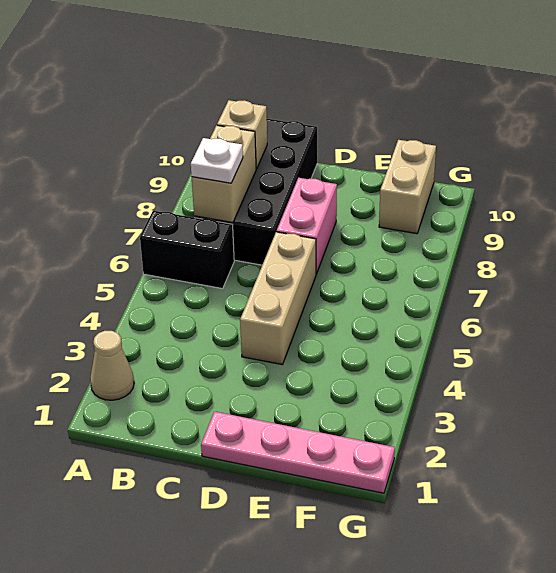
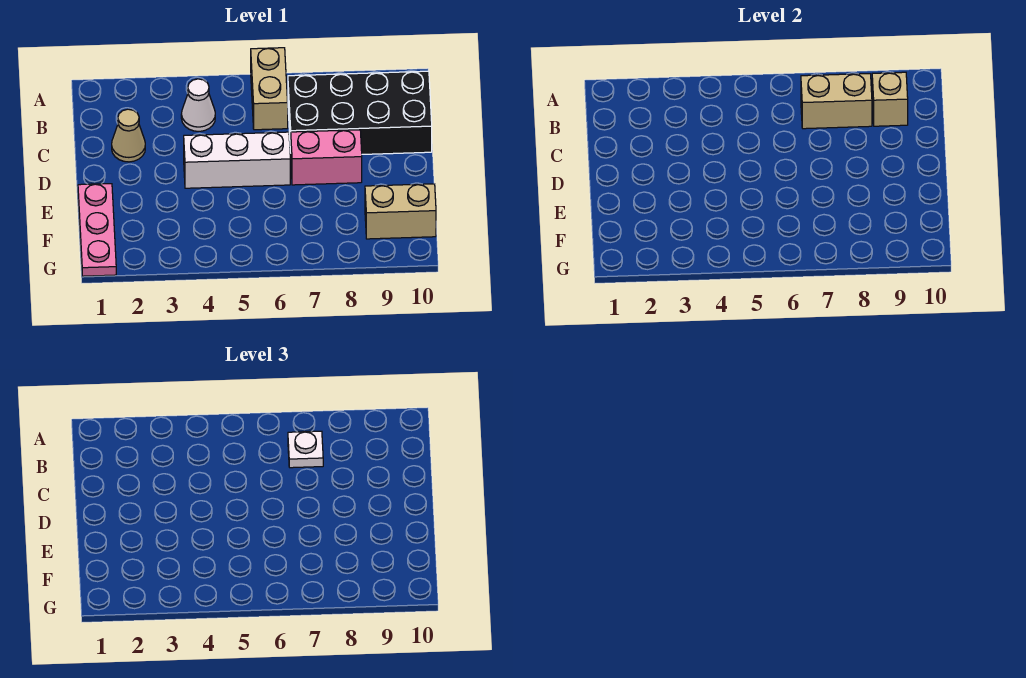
tan 1x1 cone [90,331,134,400] -> tan 1x1 cone moved to [112,109,145,162]
black 1x2 brick [140,211,234,289] -> tan 1x2 brick [251,48,288,130]
none -> white 1x1 cone [181,79,215,131]
pink 1x4 plate [201,412,395,493] -> pink 1x3 plate [78,184,116,276]
tan 1x3 brick [240,232,316,365] -> white 1x3 brick [184,132,290,188]

